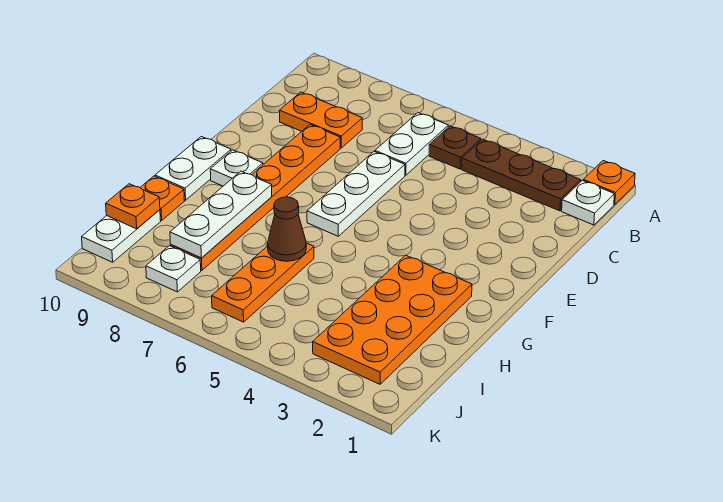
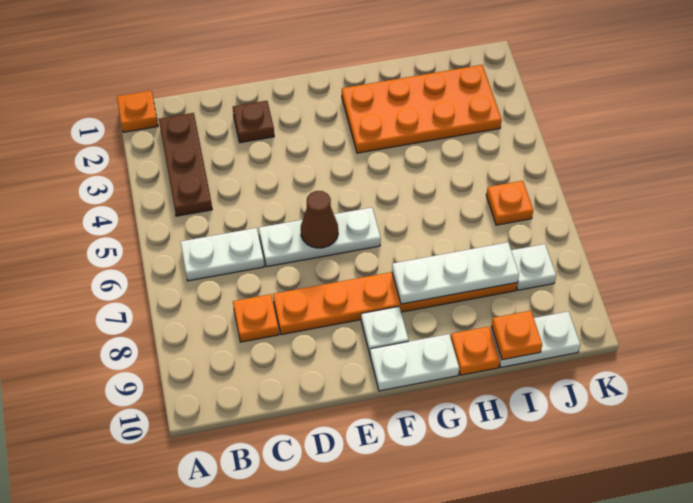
white 1x1 plate [562,180,614,225] -> none
brown 1x1 plate [429,126,481,169] -> brown 1x1 plate moved to [233,101,274,143]
orange 1x2 plate [279,92,362,148] -> orange 1x1 plate [233,294,279,342]
orange 1x3 plate [212,243,314,322] -> orange 1x1 plate [486,181,533,225]
brown 1x1 cone [268,197,306,261] -> brown 1x1 cone moved to [301,191,338,248]

